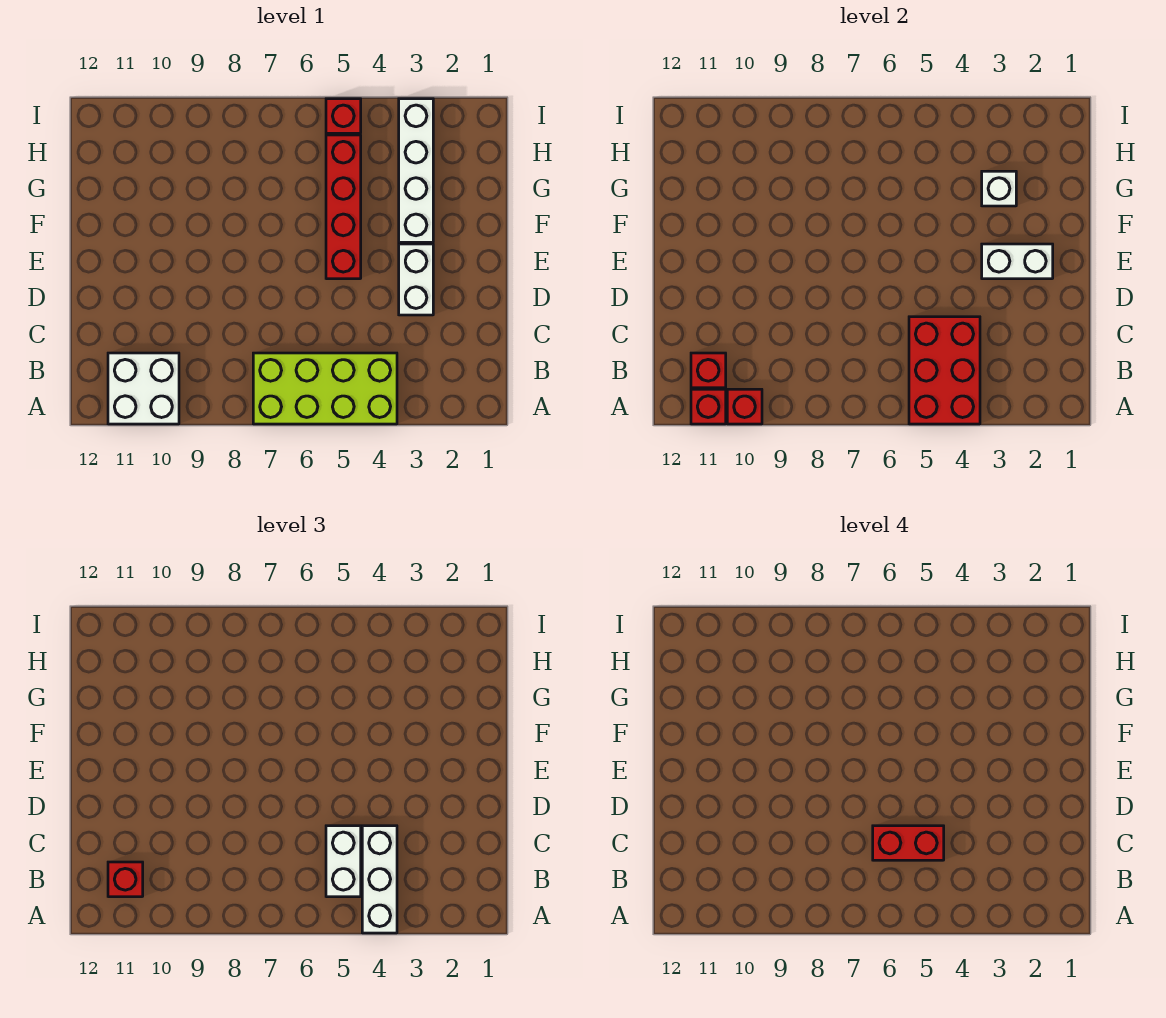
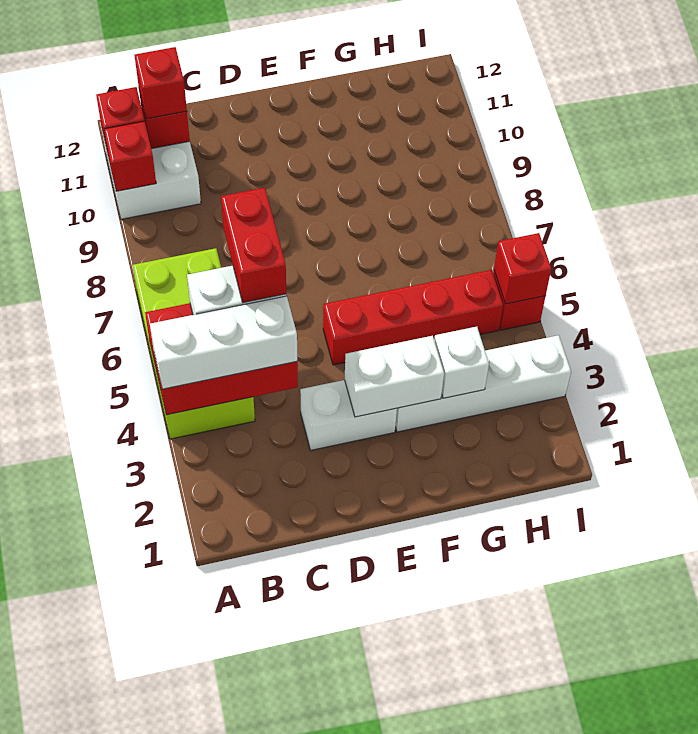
white 1x2 brick [982,244,1053,279] -> white 1x2 brick turned to [345,336,444,417]
none -> red 1x1 brick [494,233,551,304]

